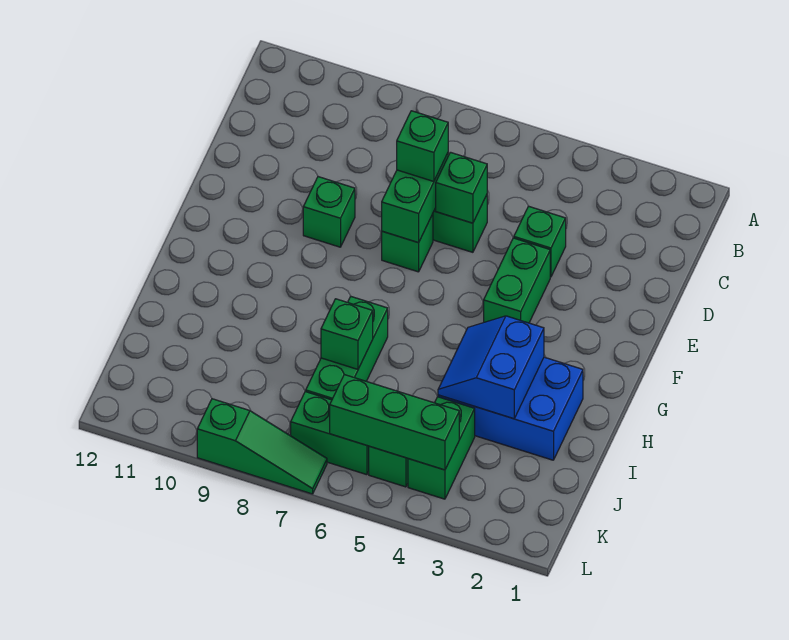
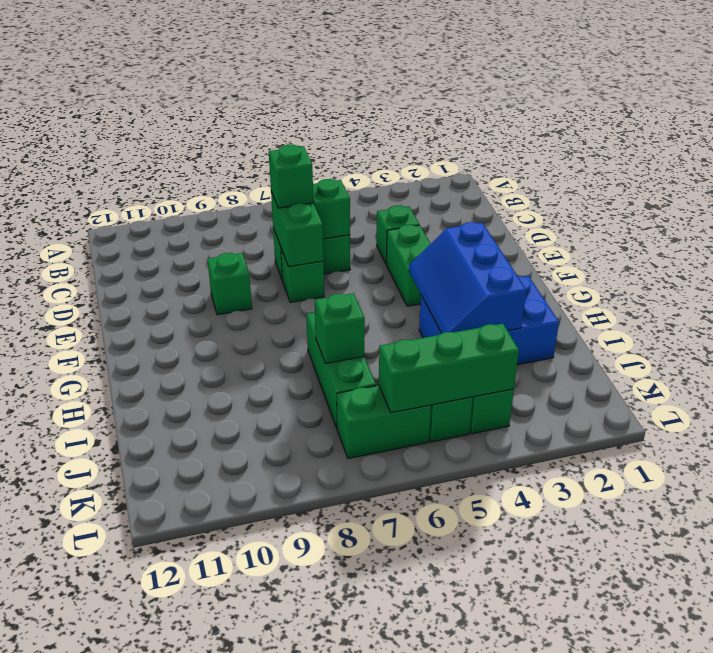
blue 2x2 slope [438,316,544,419] -> blue 2x3 slope [409,222,526,333]
green 1x3 slope [197,399,327,494] -> none

